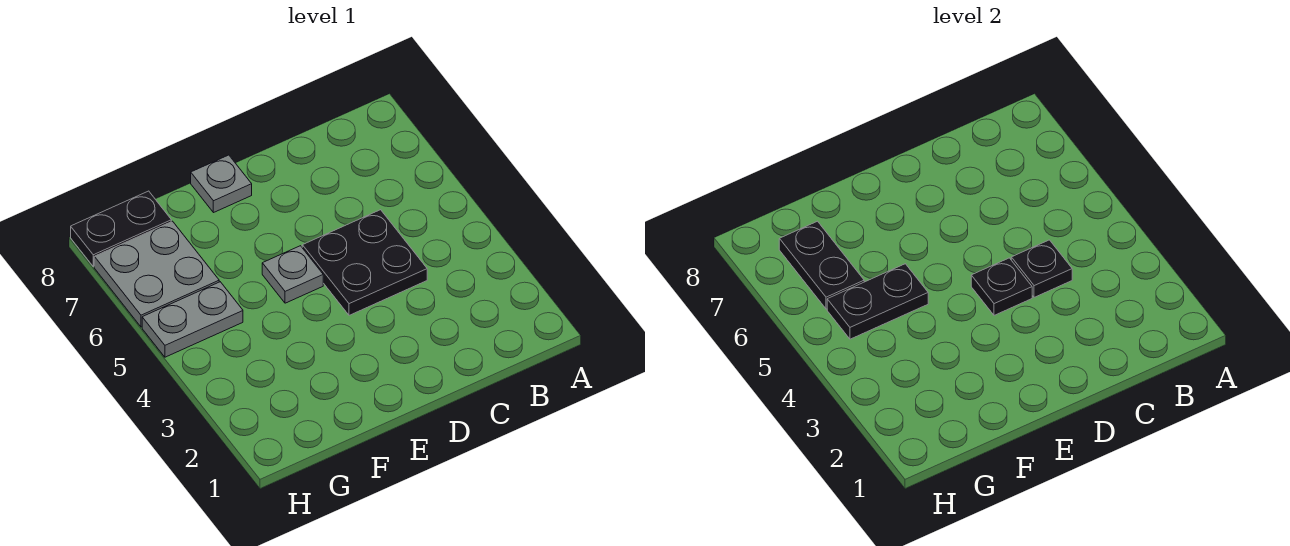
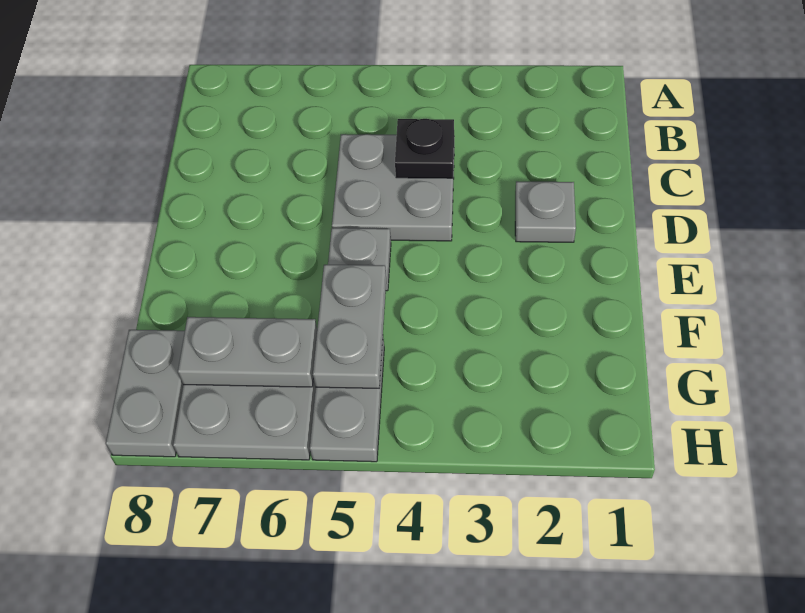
black 2x2 plate [302,210,427,315] -> grey 2x2 plate [332,134,454,241]
black 1x1 plate [971,258,1032,315] -> none
grey 1x1 plate [191,155,252,213] -> grey 1x1 plate moved to [515,181,576,242]
black 1x2 plate [827,264,928,339] -> grey 1x2 plate [313,265,386,388]
black 1x2 plate [779,221,864,309] -> grey 1x2 plate [178,317,317,387]
black 1x2 plate [71,191,171,267] -> grey 1x2 plate [106,330,185,457]

